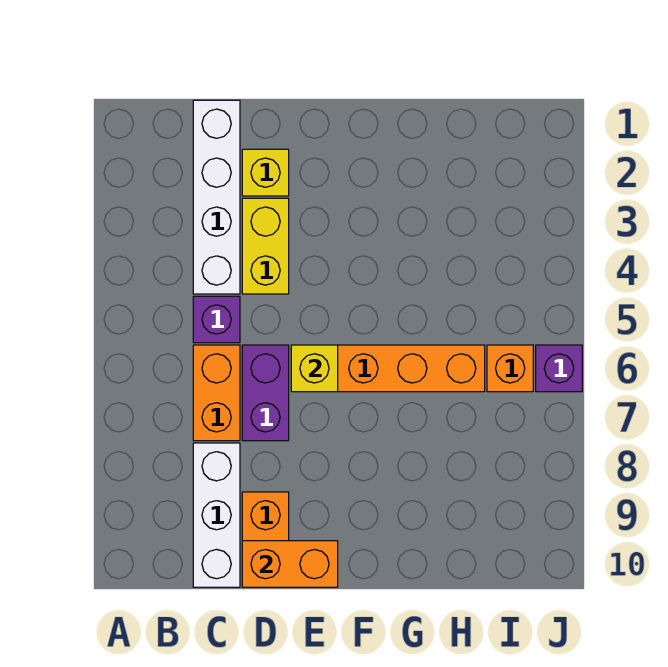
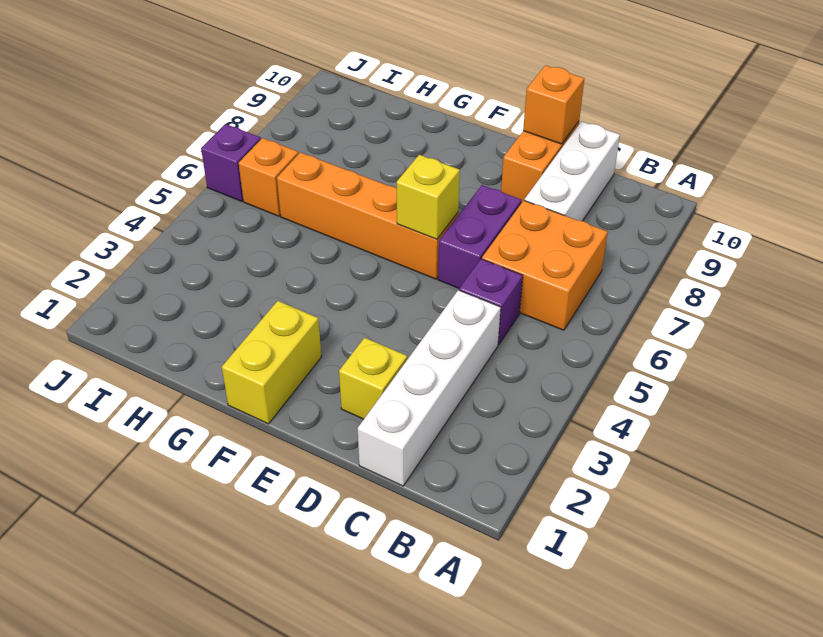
orange 1x2 brick [193,345,240,441] -> orange 2x2 brick [482,201,608,330]
yellow 1x2 brick [242,198,289,294] -> yellow 1x2 brick moved to [222,301,321,424]
orange 1x2 brick [242,541,338,587] -> orange 1x1 brick [523,65,584,144]

